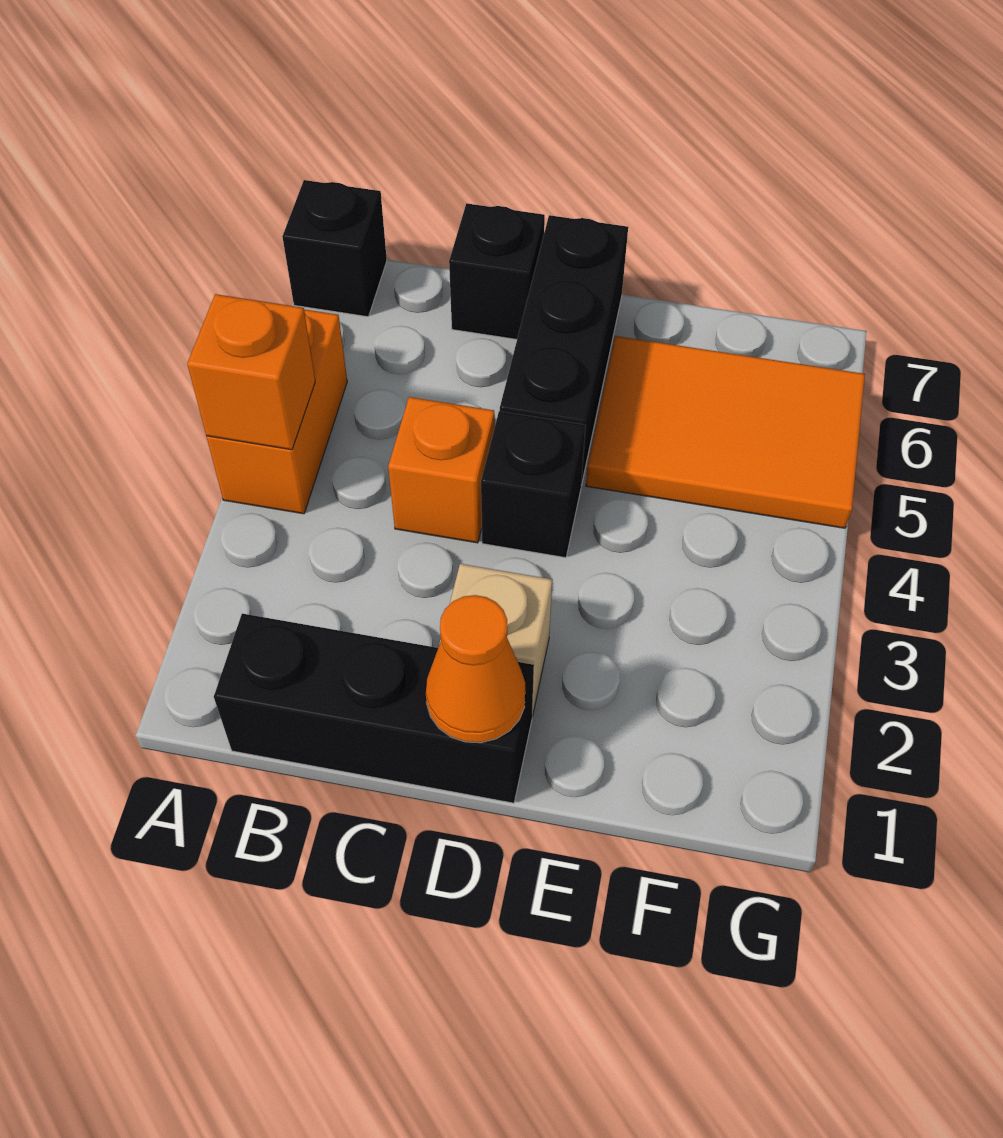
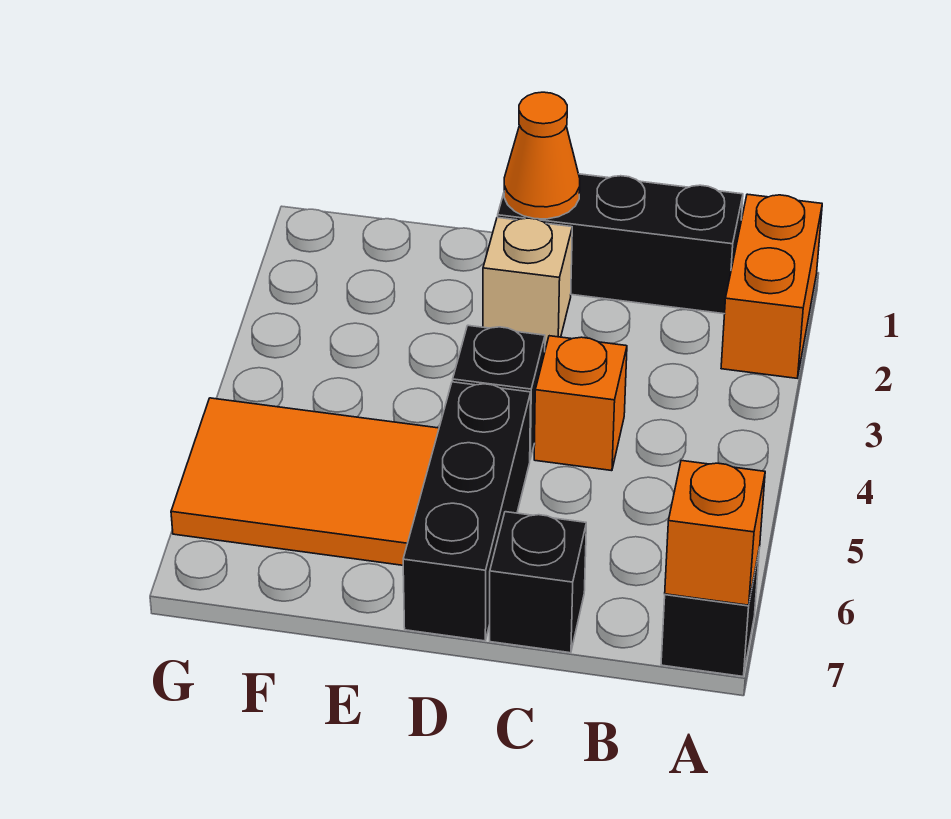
orange 1x2 brick [206,309,347,514] -> orange 1x2 brick moved to [721,194,822,378]
orange 1x1 brick [187,294,315,450] -> orange 1x1 brick moved to [665,461,765,605]

